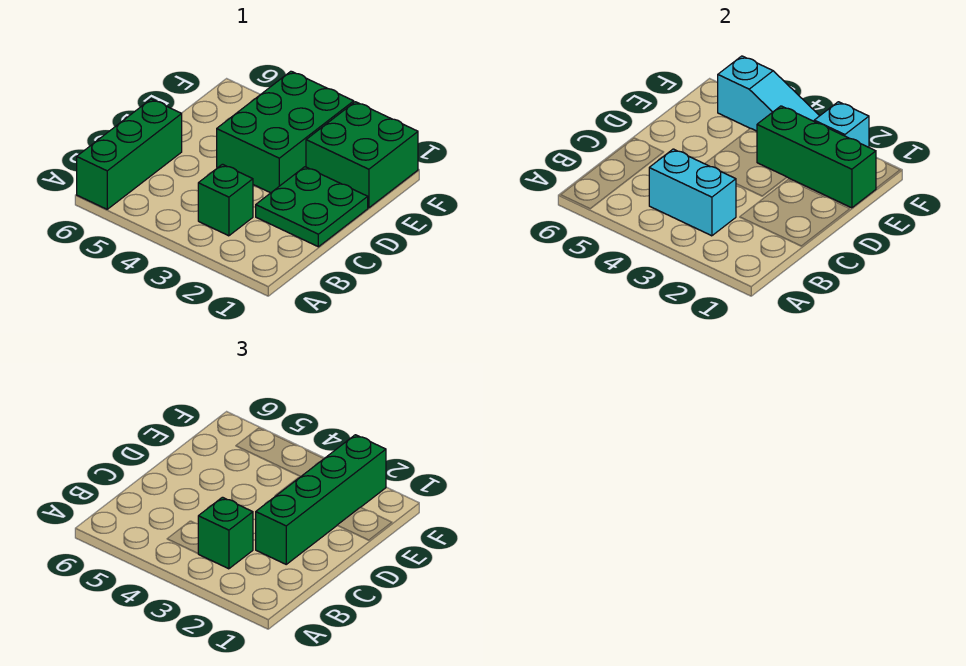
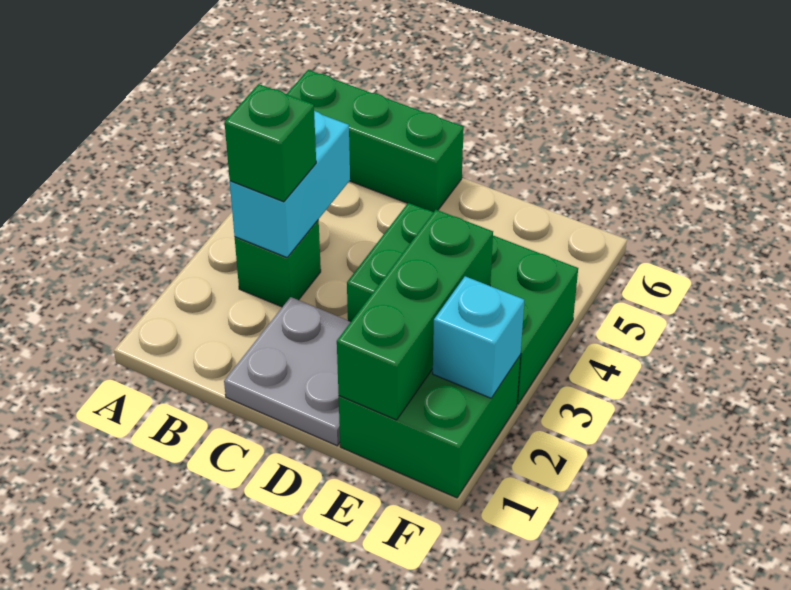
green 2x2 plate [256,167,368,247] -> grey 2x2 plate [224,297,351,446]
green 1x4 brick [256,435,386,564] -> none
cyan 1x3 slope [718,56,819,131] -> none

